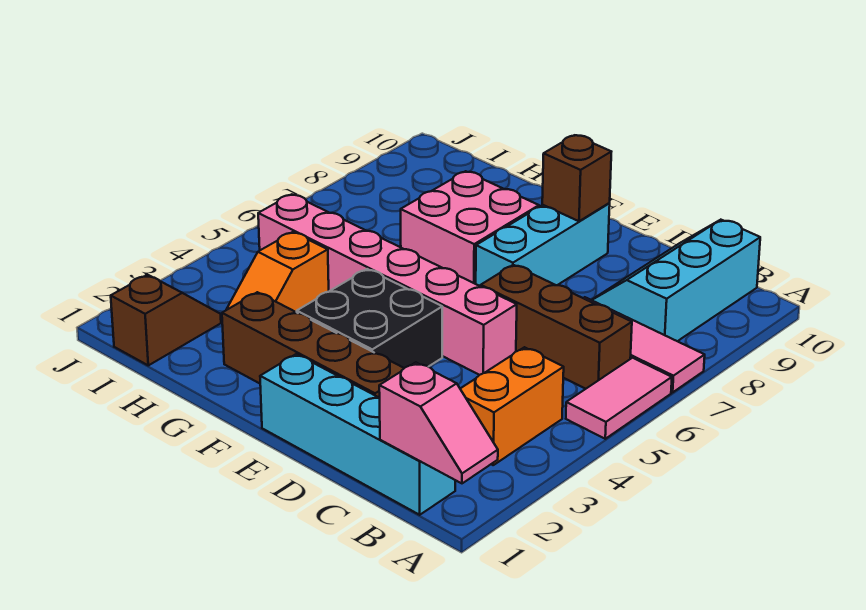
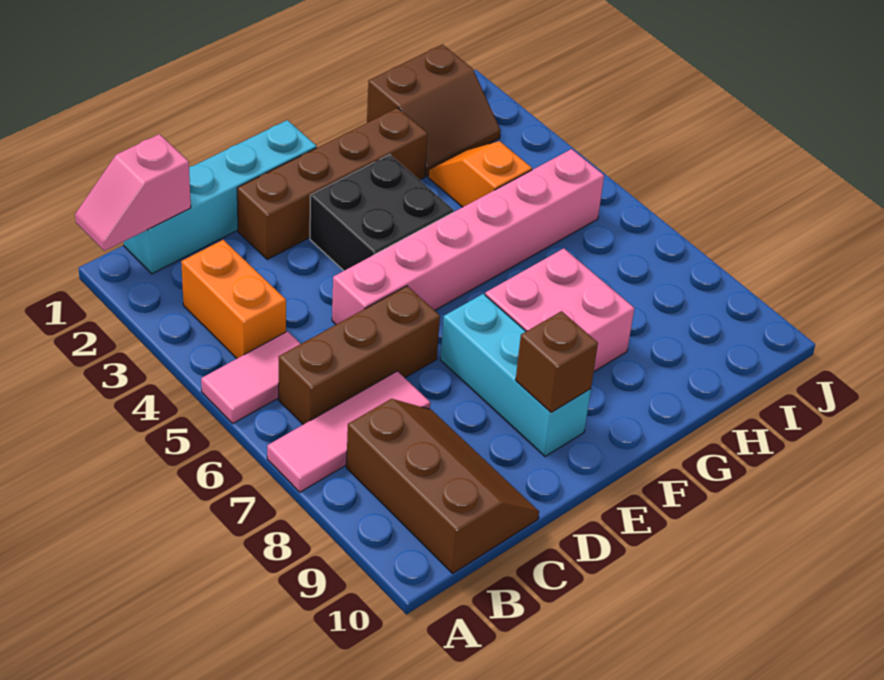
pink 1x2 tile [566,358,672,439] -> pink 1x2 tile turned to [201,331,300,423]
cyan 2x3 slope [592,220,760,341] -> brown 2x3 slope [346,399,539,573]
brown 1x2 slope [111,275,221,365] -> brown 2x2 slope [367,45,501,176]

